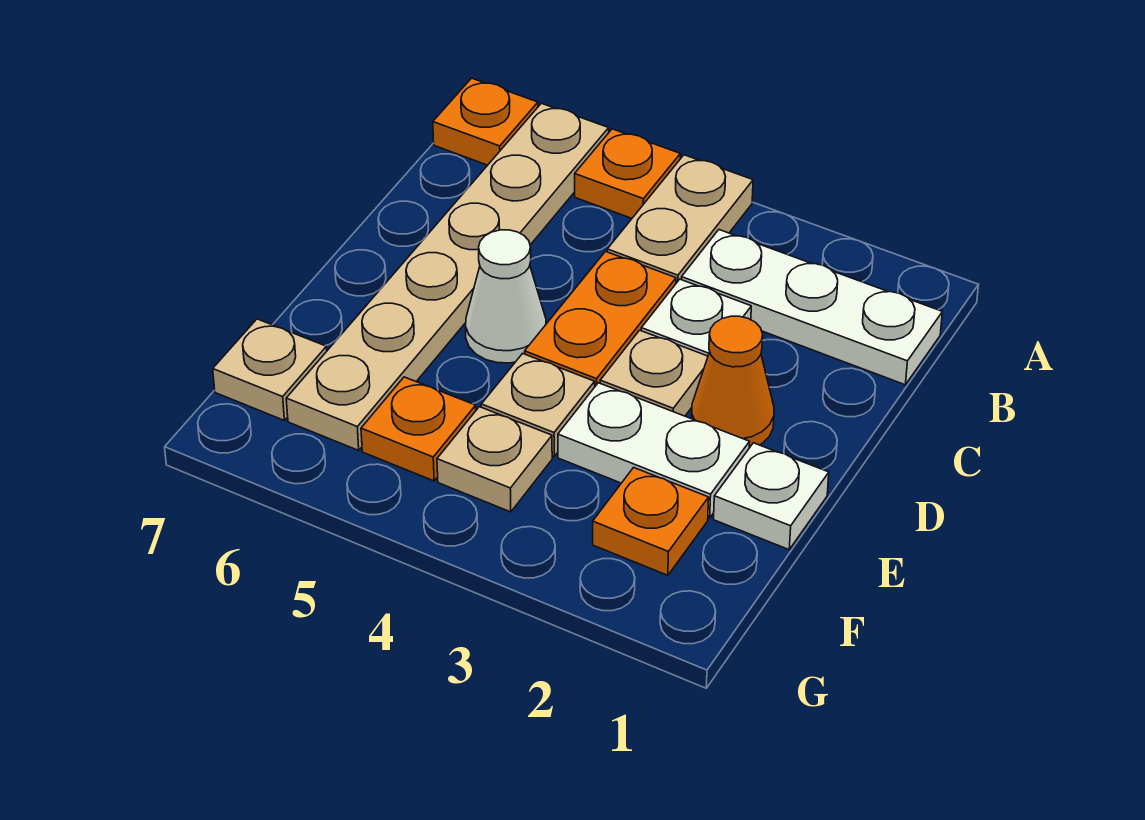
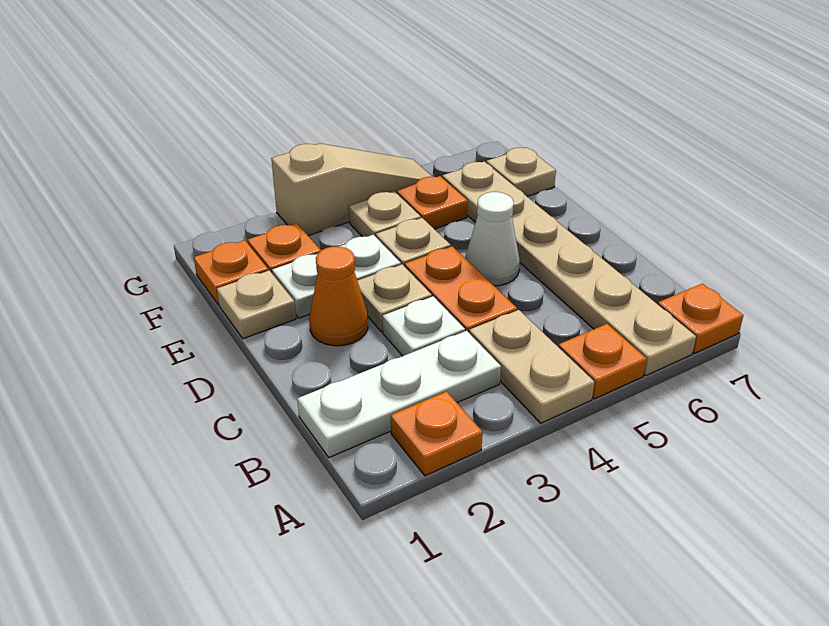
none -> orange 1x1 plate [391,392,482,476]
white 1x1 plate [714,443,829,550] -> tan 1x1 plate [217,270,296,339]
none -> orange 1x1 plate [194,240,268,305]
none -> tan 1x3 slope [271,144,432,236]

